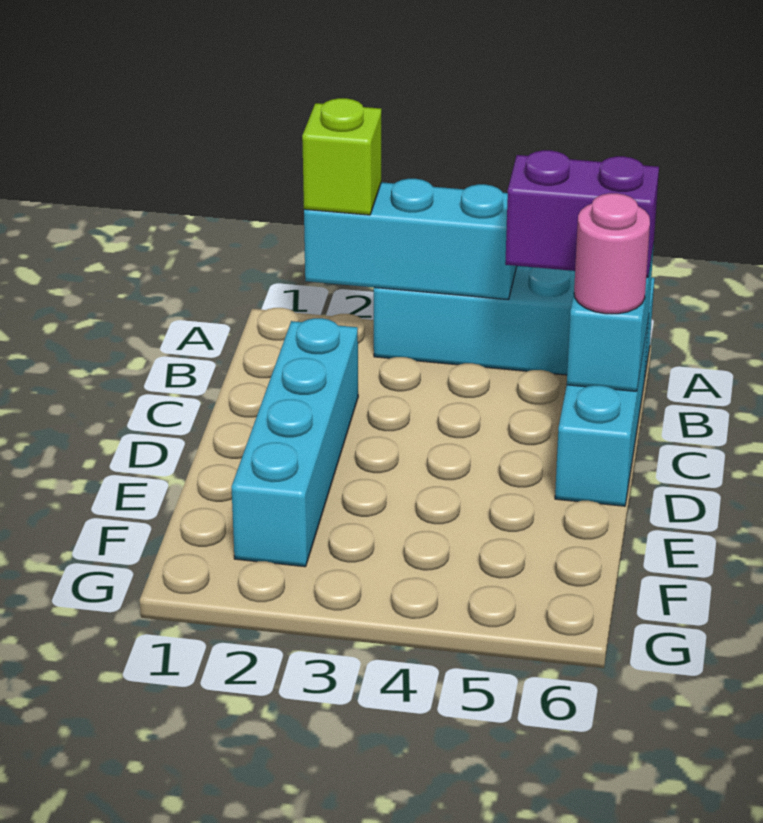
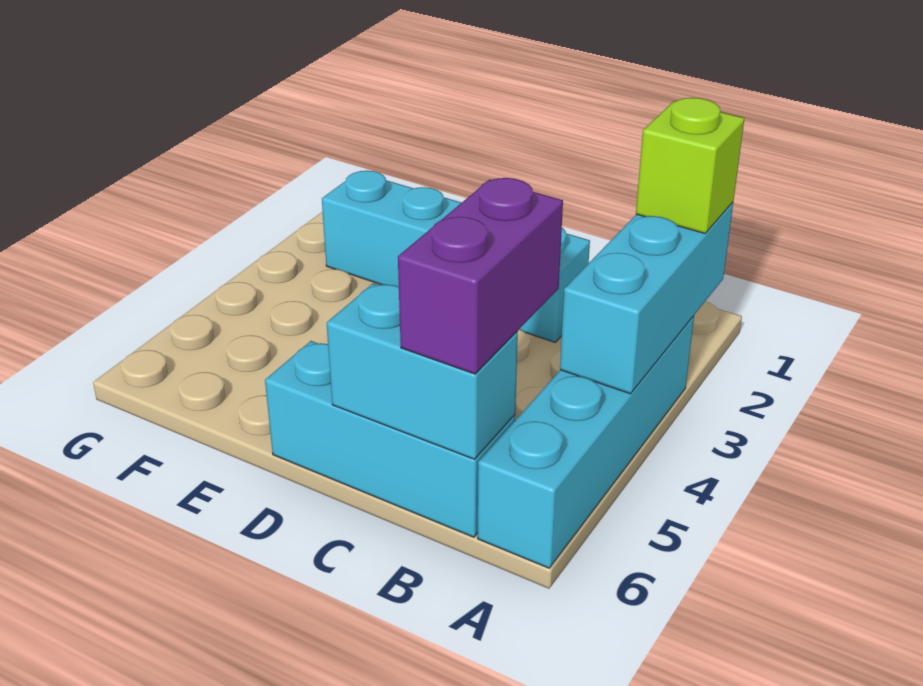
pink 1x1 round brick [574,193,650,314] -> none

